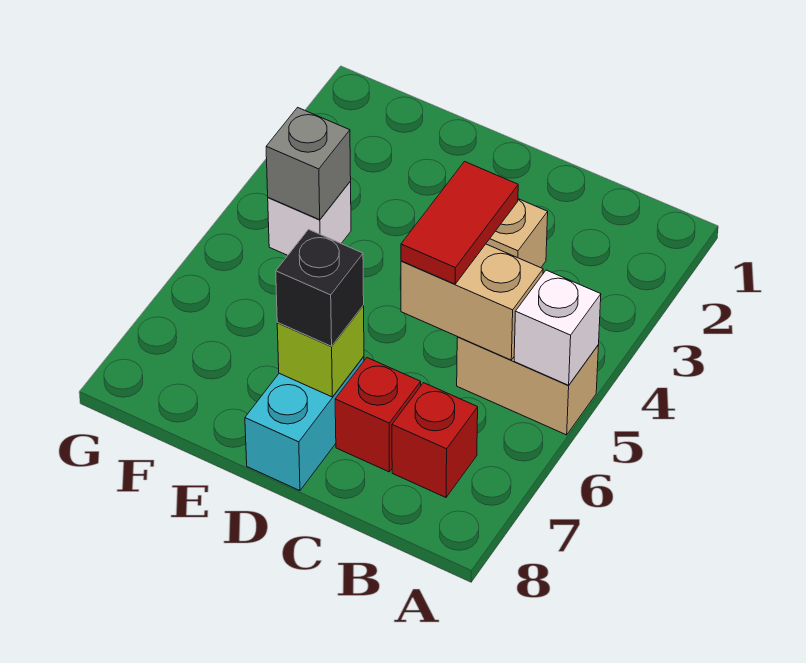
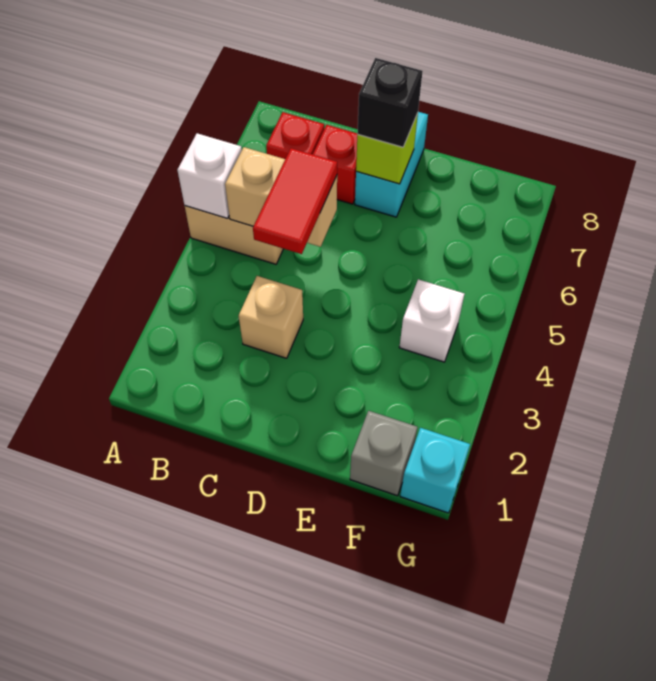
grey 1x1 brick [266,107,351,220] -> grey 1x1 brick moved to [350,411,417,496]
none -> cyan 1x1 brick [400,428,470,513]

